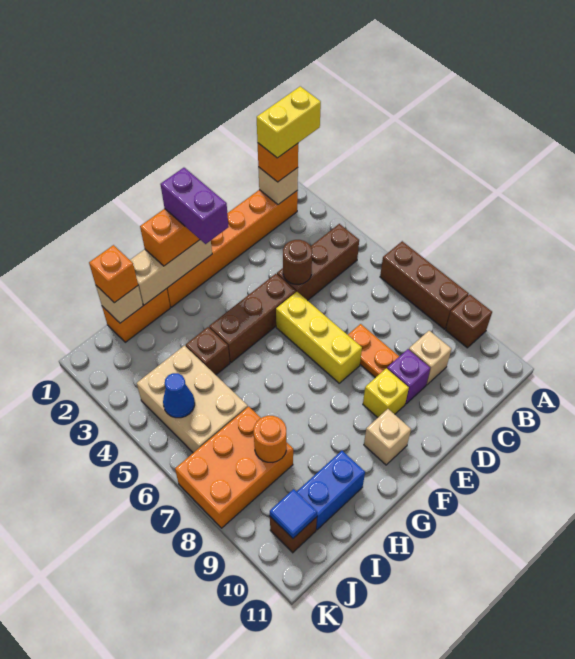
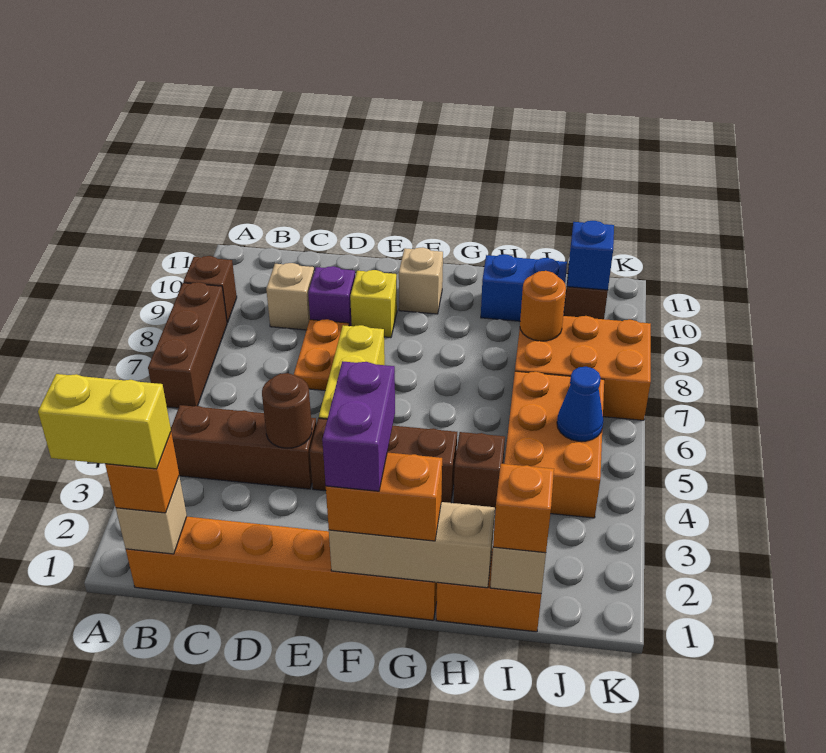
tan 2x3 brick [137,346,248,453] -> orange 2x3 brick [504,371,604,518]
blue 1x1 tile [270,489,317,538] -> blue 1x1 brick [567,221,614,290]

